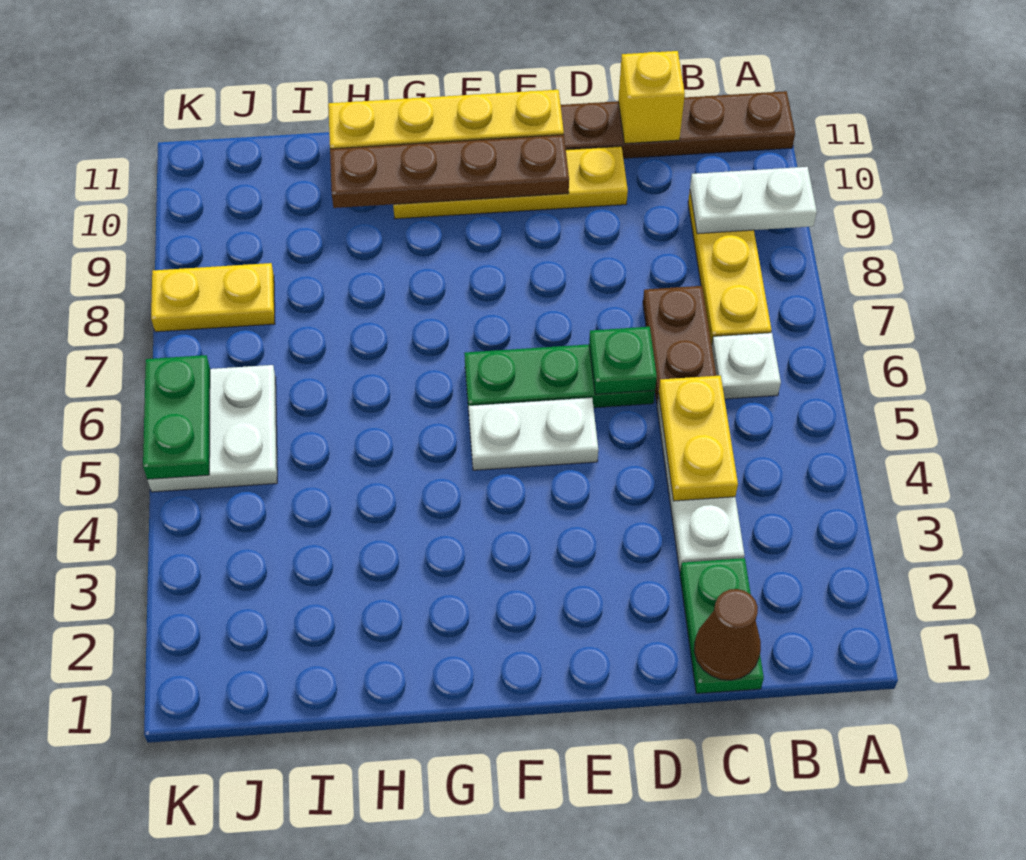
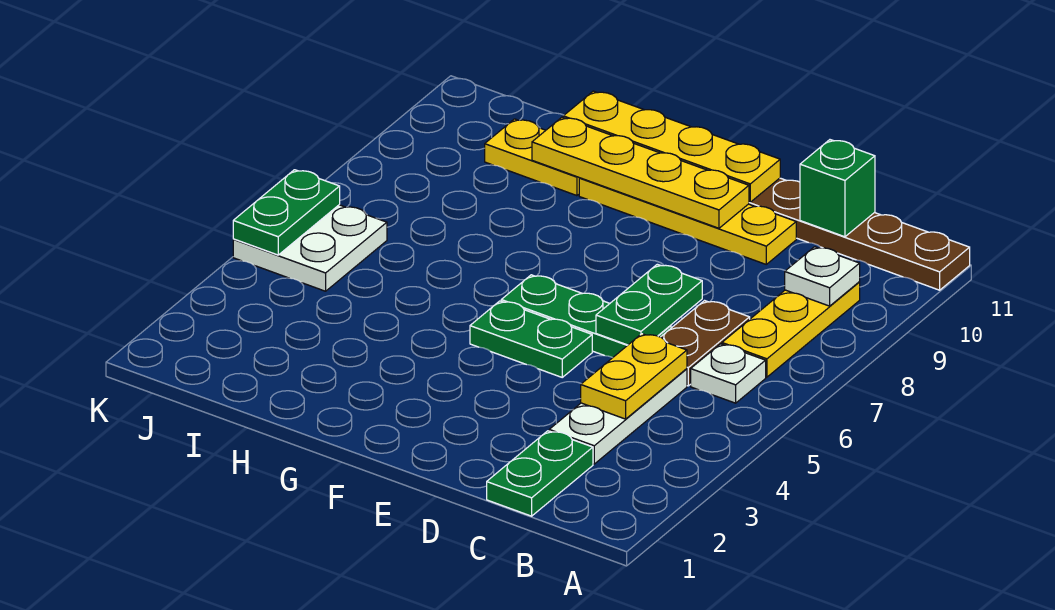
white 1x2 plate [690,167,817,234] -> white 1x1 plate [785,247,860,306]
brown 1x1 cone [694,589,761,680] -> none
yellow 1x1 brick [618,51,685,143] -> green 1x1 brick [800,140,875,237]
green 1x1 plate [589,327,657,394] -> green 1x2 plate [596,264,702,345]
white 1x2 plate [468,398,598,470] -> green 1x2 plate [470,301,592,377]
brown 1x4 plate [330,135,569,208] -> yellow 1x4 plate [532,117,749,228]
yellow 1x2 plate [151,263,275,332] -> yellow 1x2 plate moved to [485,119,579,196]

